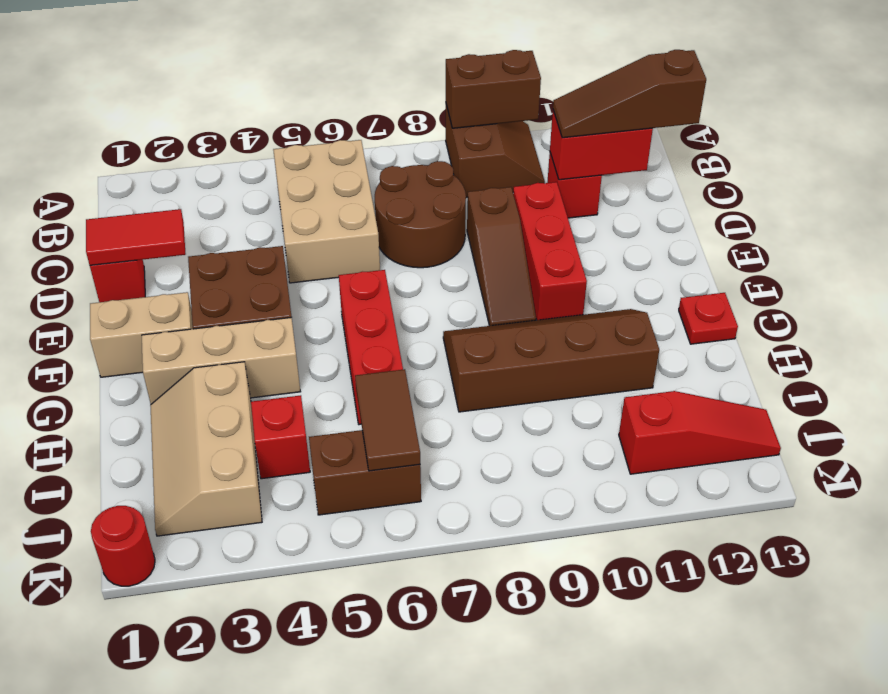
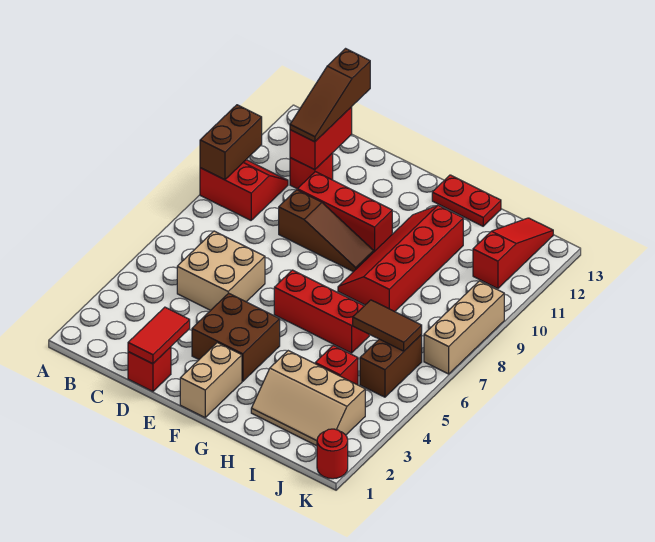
brown 2x2 slope [446,105,545,197] -> red 2x2 slope [200,160,288,220]
tan 2x3 brick [273,140,380,283] -> tan 2x2 brick [177,231,265,310]
brown 2x2 round brick [375,161,466,268] -> none
tan 1x3 brick [142,317,300,404] -> tan 1x3 brick moved to [424,281,504,374]
brown 2x4 slope [443,309,659,412] -> red 2x4 slope [338,205,463,312]
red 1x1 plate [679,293,738,344] -> red 1x2 plate [432,175,501,226]

